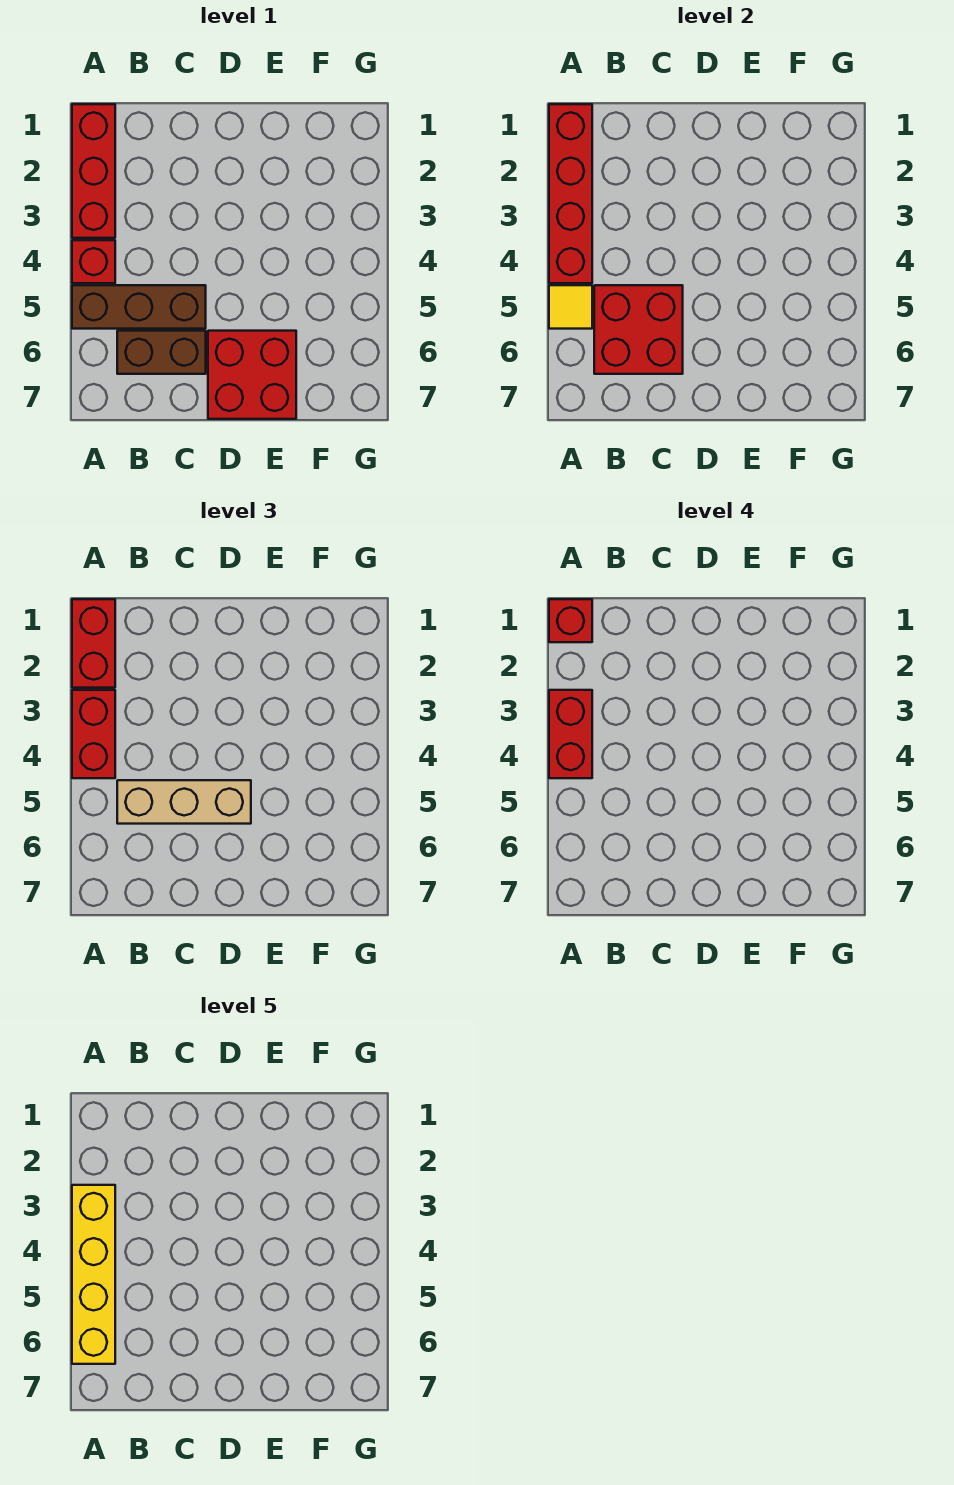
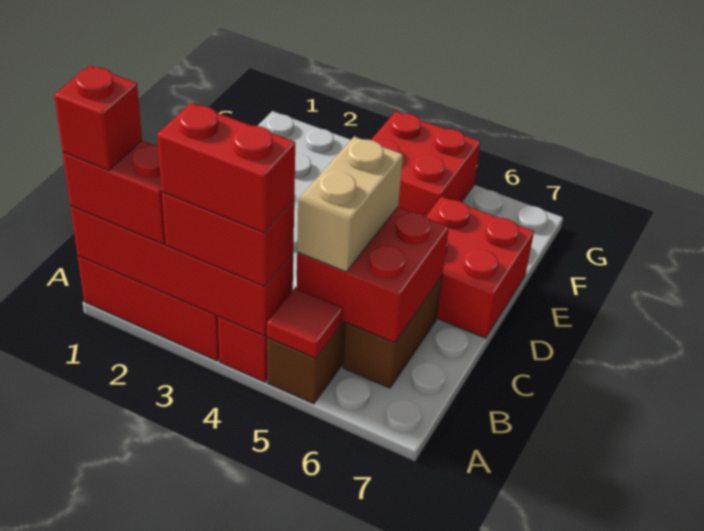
yellow 1x4 brick [72,1185,115,1364] -> none
yellow 1x1 tile [549,285,592,329] -> red 1x1 tile [267,288,343,358]
tan 1x3 brick [117,780,251,824] -> tan 1x2 brick [297,137,403,272]
none -> red 2x2 brick [371,112,480,216]

